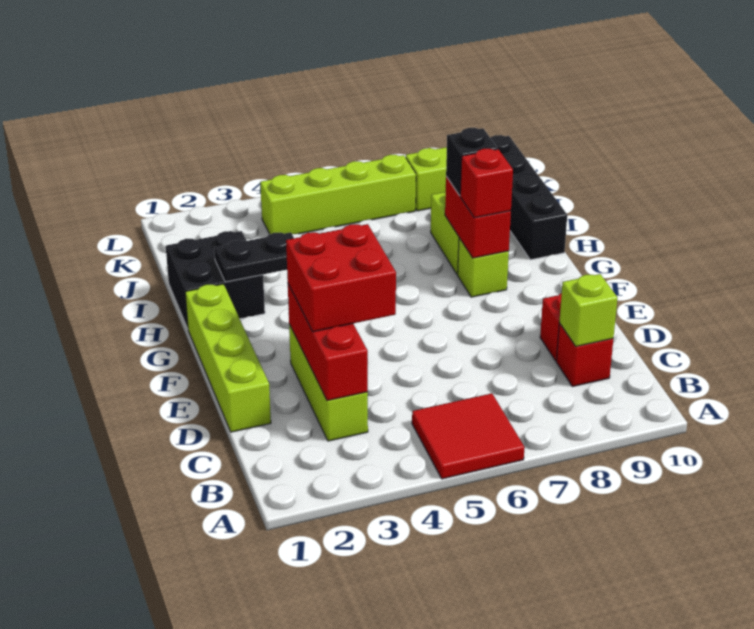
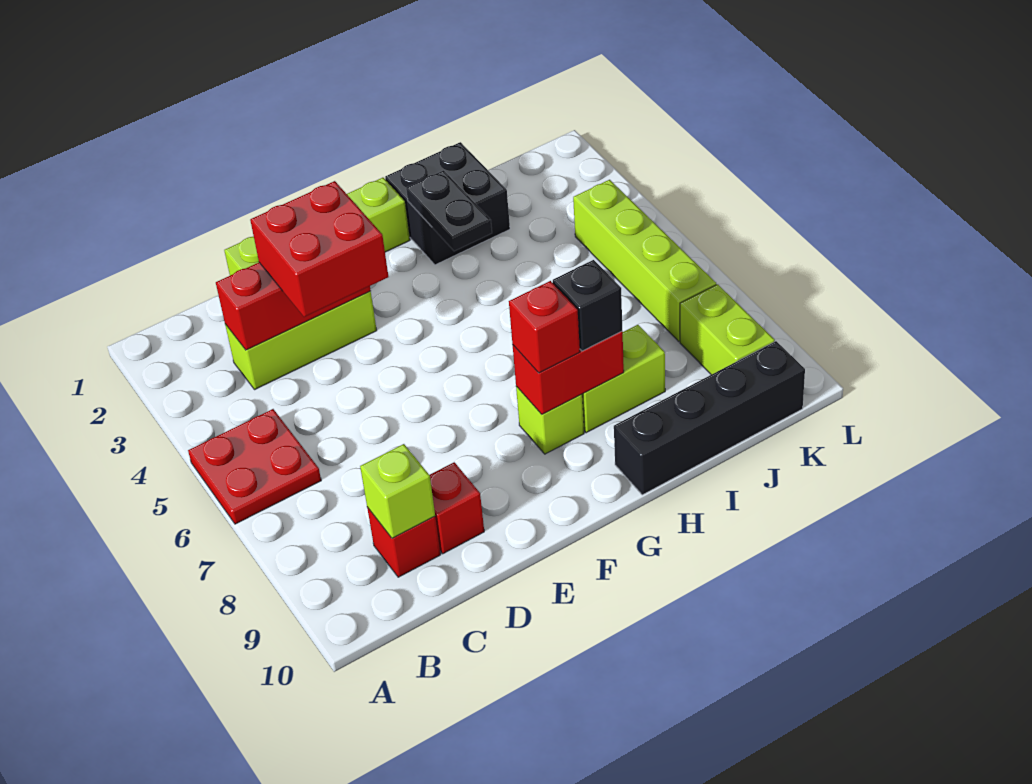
red 2x2 tile [412,393,525,479] -> red 2x2 plate [188,409,321,524]

